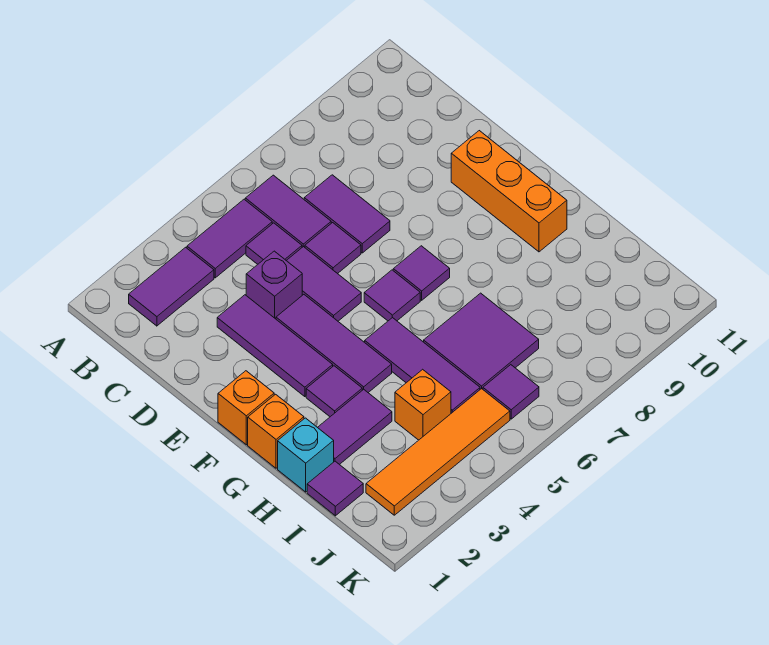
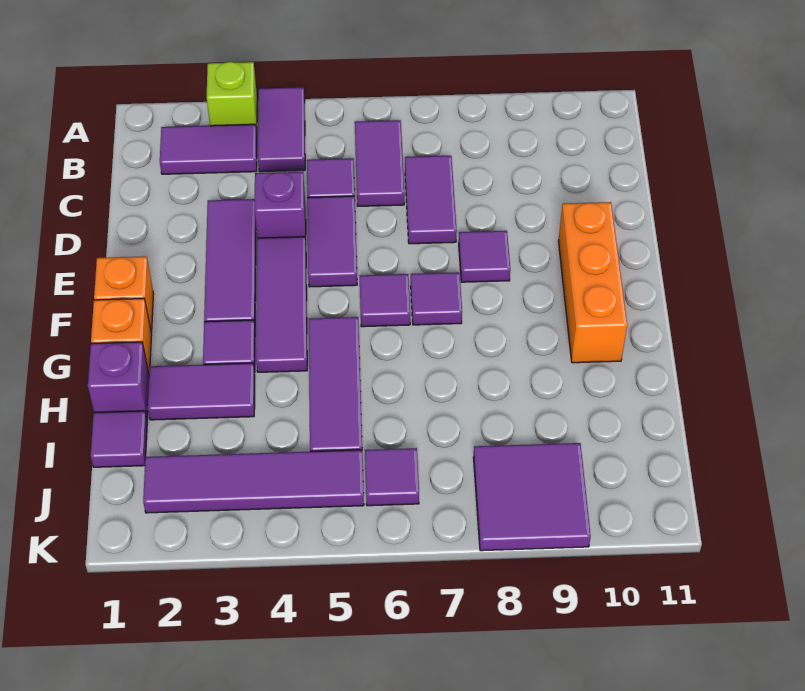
none -> lime 1x1 brick [207,62,257,131]
purple 1x2 tile [187,199,272,278] -> purple 1x2 tile turned to [258,87,305,172]
purple 1x1 tile [305,223,361,274] -> purple 1x1 tile moved to [459,231,510,282]
cyan 1x1 brick [278,418,334,492] -> purple 1x1 brick [88,342,149,419]
purple 2x2 tile [424,293,539,389] -> purple 2x2 tile moved to [473,443,591,551]
orange 1x1 brick [395,369,451,440] -> none
orange 1x4 tile [366,389,510,515] -> purple 1x4 tile [143,450,364,513]

